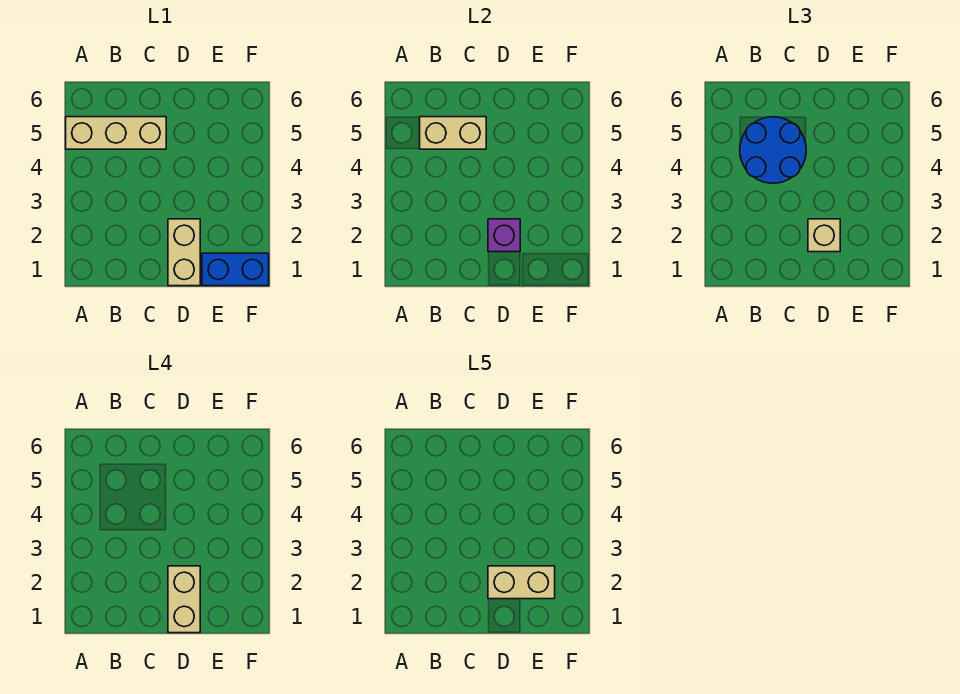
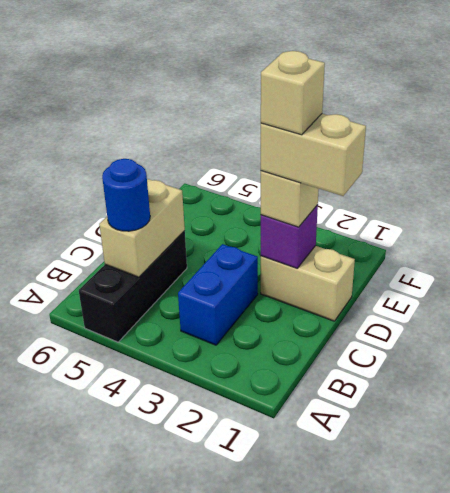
tan 1x3 brick [66,117,166,149] -> black 1x3 brick [79,231,187,342]
blue 2x2 round brick [740,117,806,183] -> blue 1x1 round brick [102,159,150,231]
tan 1x2 brick [488,566,555,599] -> tan 1x1 brick [261,51,325,135]
blue 1x2 brick [202,253,269,286] -> blue 1x2 brick moved to [178,244,258,345]

